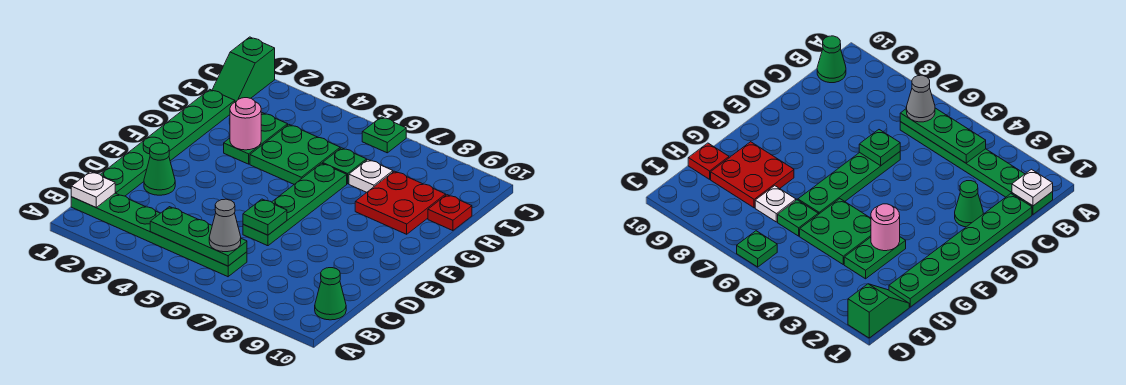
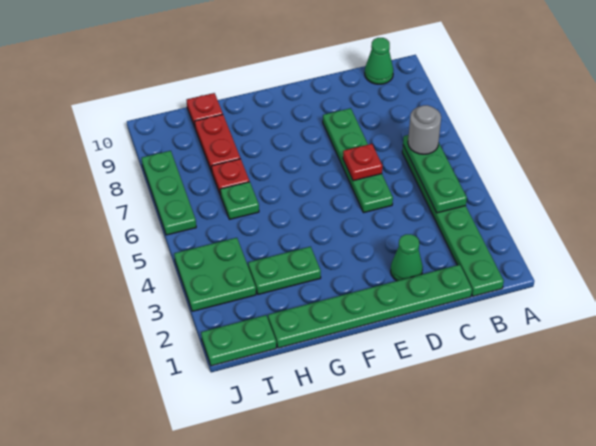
white 1x1 plate [71,172,115,207] -> none
grey 1x1 cone [209,199,241,252] -> grey 1x1 round brick [408,105,441,154]
green 1x4 plate [243,163,347,246] -> green 1x4 plate turned to [323,108,393,213]
green 1x1 plate [243,199,287,235] -> red 1x1 plate [343,144,382,181]
pink 1x1 round brick [230,98,261,150] -> none
green 2x2 plate [250,125,340,184] -> green 2x2 plate moved to [174,238,256,311]
red 2x2 plate [355,171,446,234] -> red 1x2 plate [195,114,240,172]
white 1x1 plate [349,160,393,192] -> red 1x1 plate [212,159,249,195]
green 1x2 slope [212,37,275,102] -> green 1x2 plate [201,315,276,366]
green 1x1 plate [362,117,406,153] -> green 1x3 plate [142,151,196,235]

